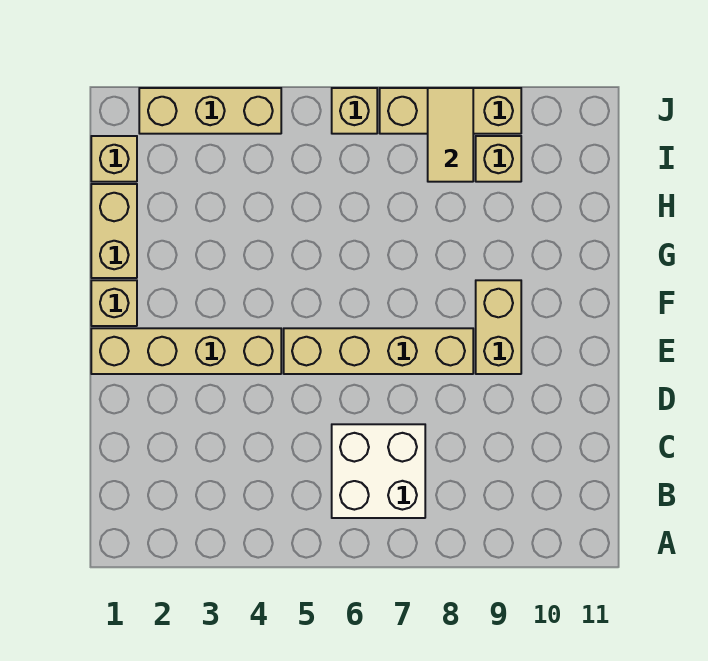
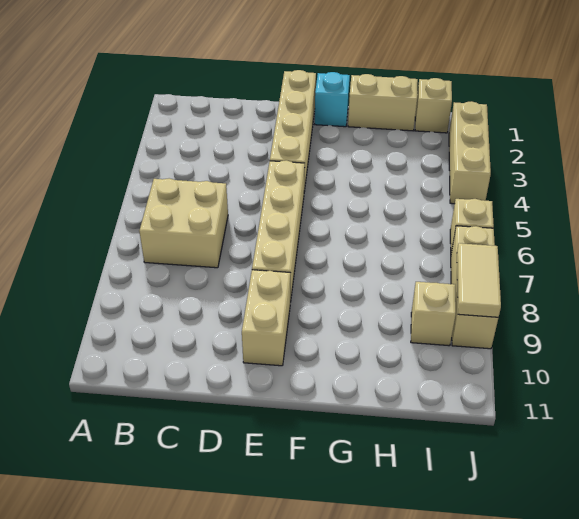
white 2x2 brick [332,424,425,518] -> tan 2x2 brick [139,178,228,268]
tan 1x2 brick [476,280,521,374] -> tan 1x2 brick turned to [242,270,291,366]
tan 1x1 brick [91,280,137,326] -> cyan 1x1 brick [315,72,350,127]
tan 1x2 tile [428,88,473,182] -> tan 1x2 tile turned to [457,243,501,317]

